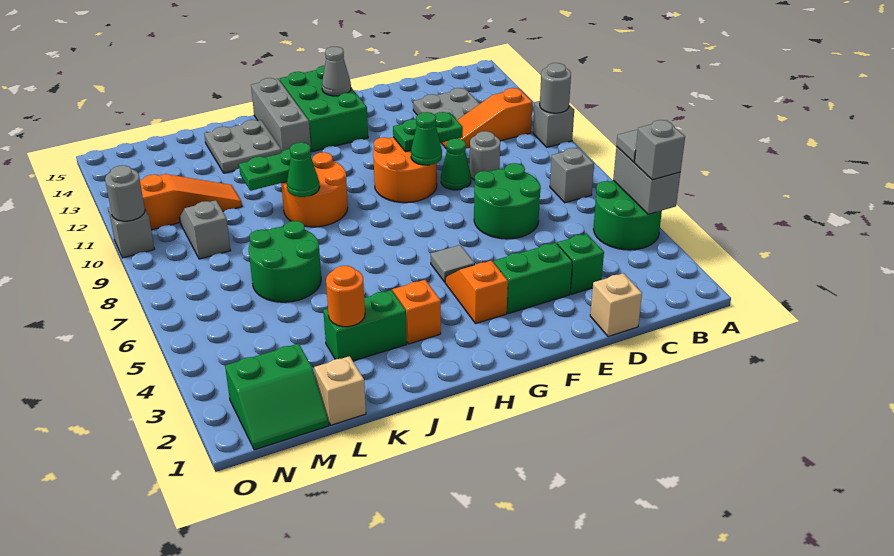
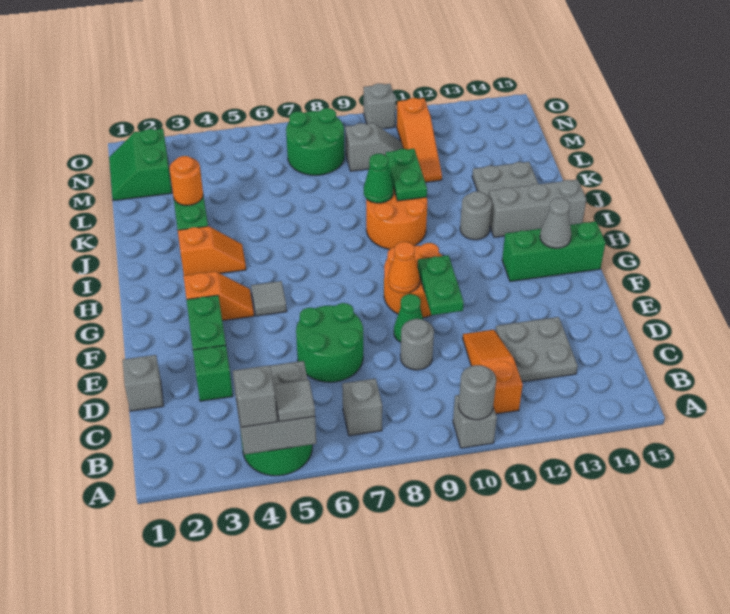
grey 1x2 brick [613,147,681,214] -> grey 2x2 brick [233,361,316,454]
tan 1x1 brick [590,273,642,337] -> grey 1x1 brick [123,355,163,411]
green 1x1 cone [411,112,442,165] -> orange 1x1 cone [388,242,420,293]
green 2x3 brick [280,66,368,151] -> green 1x3 brick [502,222,606,281]
green 2x2 round brick [249,221,321,302] -> green 2x2 round brick moved to [286,108,344,175]
tan 1x1 brick [314,356,366,425] -> none
grey 1x1 round brick [105,165,145,221] -> grey 1x1 round brick moved to [460,191,492,240]

